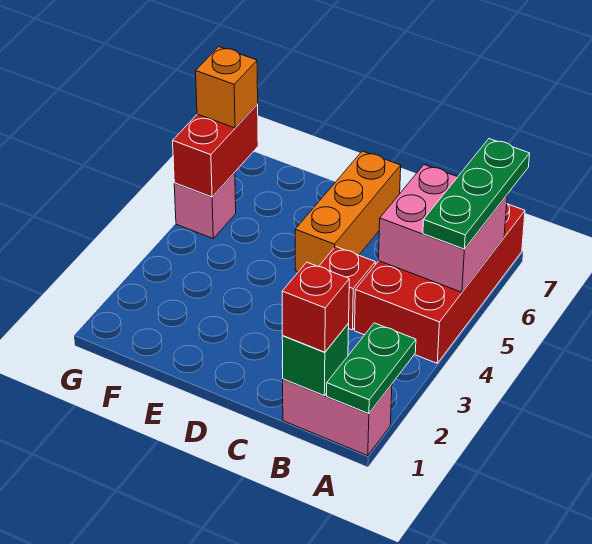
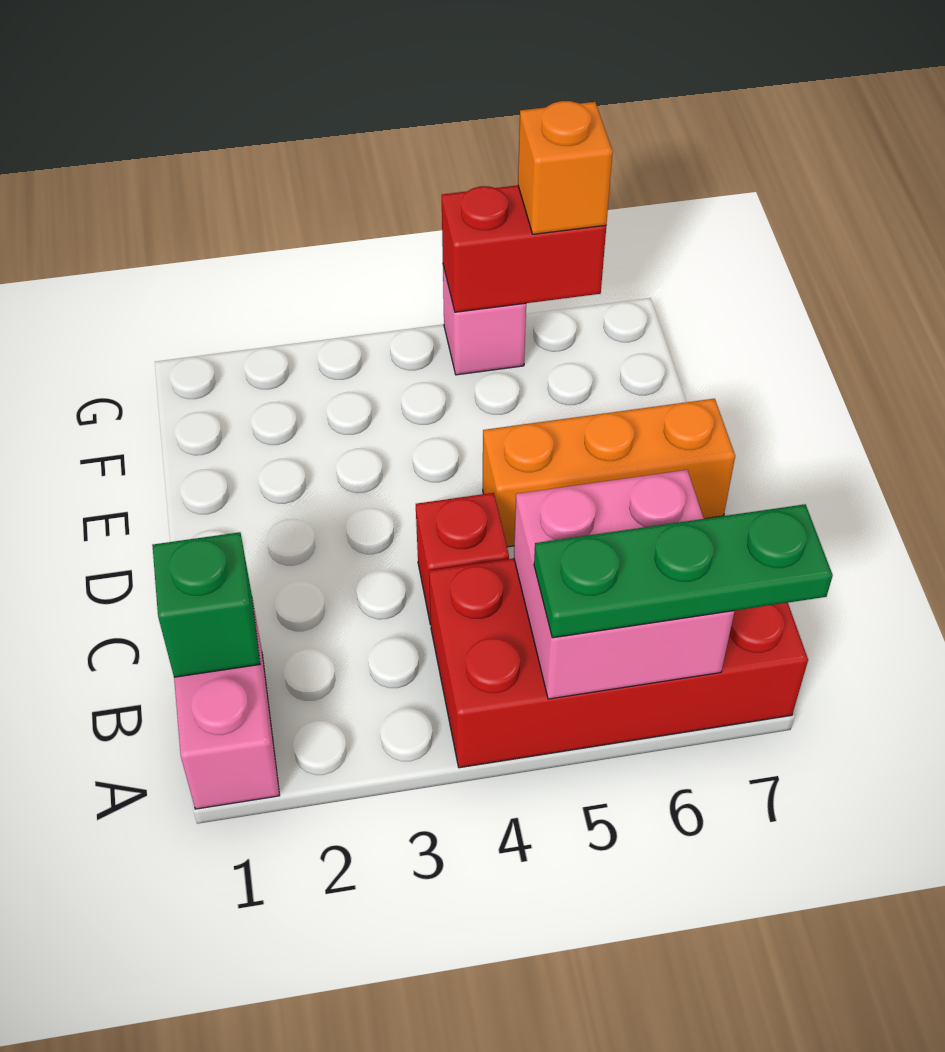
green 1x2 plate [327,323,416,414] -> none
red 1x1 brick [282,262,349,352] -> none

